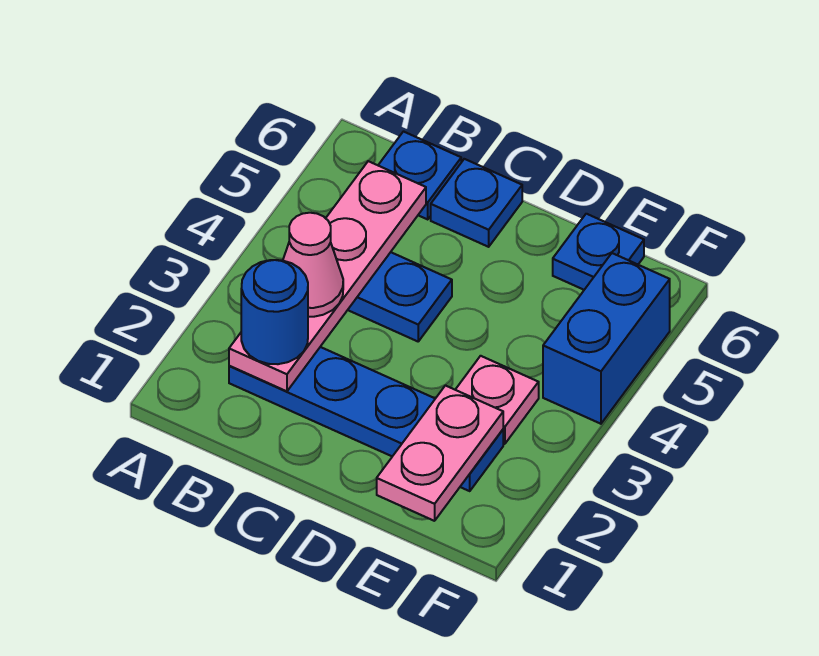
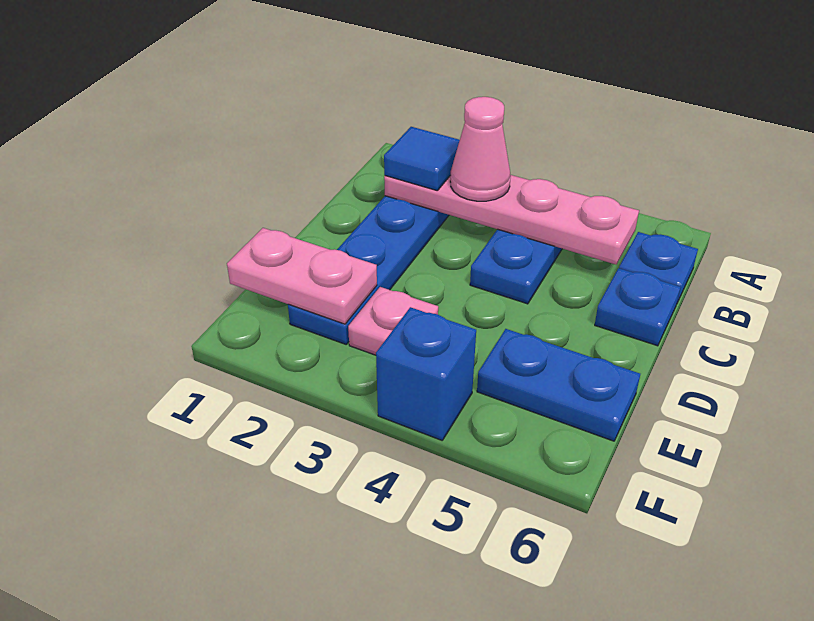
blue 1x1 round brick [241,260,308,364] -> blue 1x1 tile [384,127,460,191]
blue 1x1 plate [553,214,644,290] -> blue 1x2 plate [477,329,640,441]
blue 1x2 brick [543,253,670,424] -> blue 1x1 brick [376,307,476,440]

